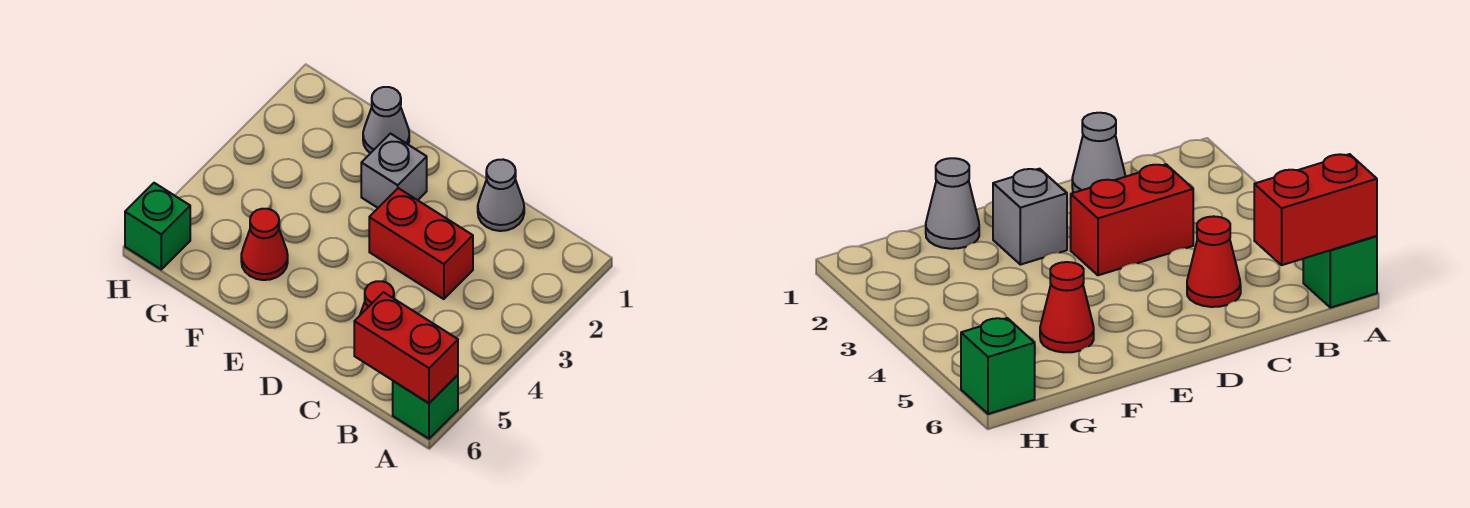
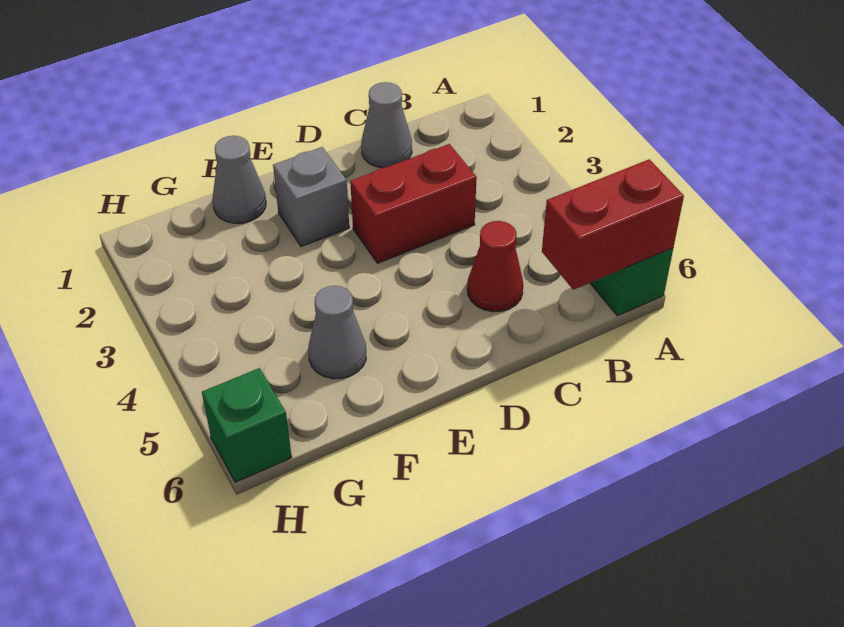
red 1x1 cone [241,209,288,280] -> grey 1x1 cone [308,286,366,379]

